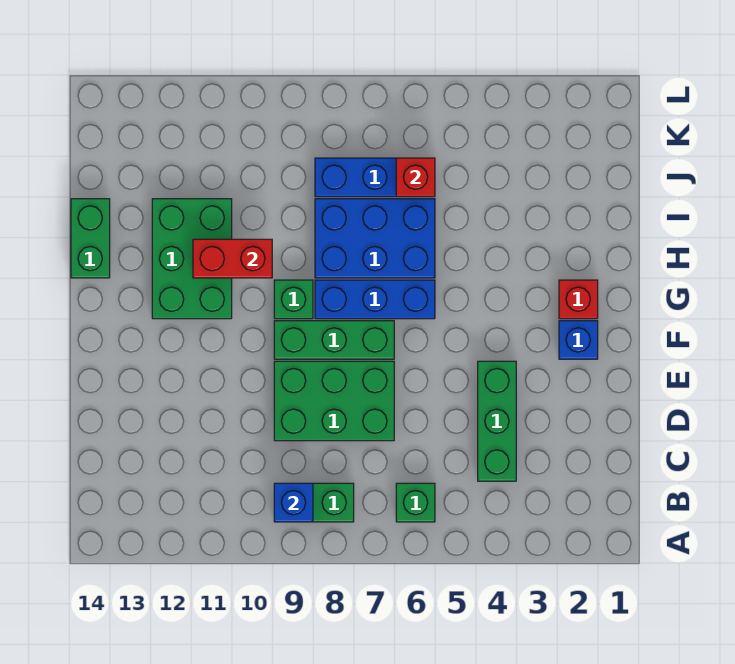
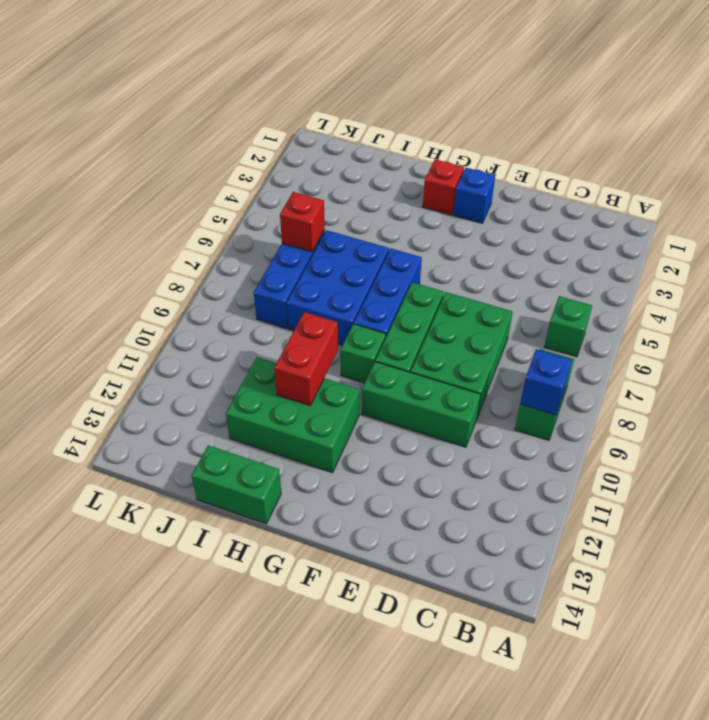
green 1x3 brick [478,361,516,481] -> green 1x3 brick moved to [362,362,481,447]

